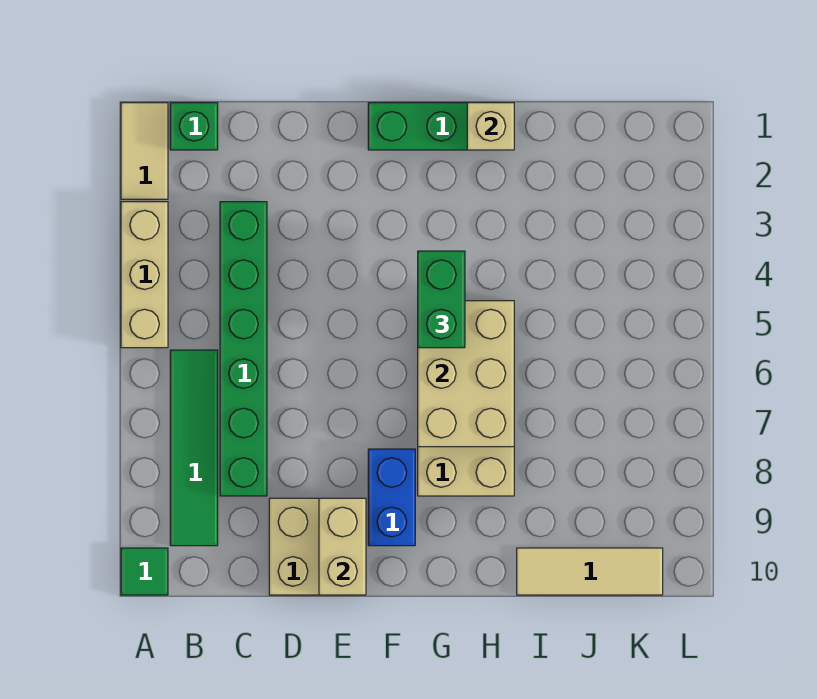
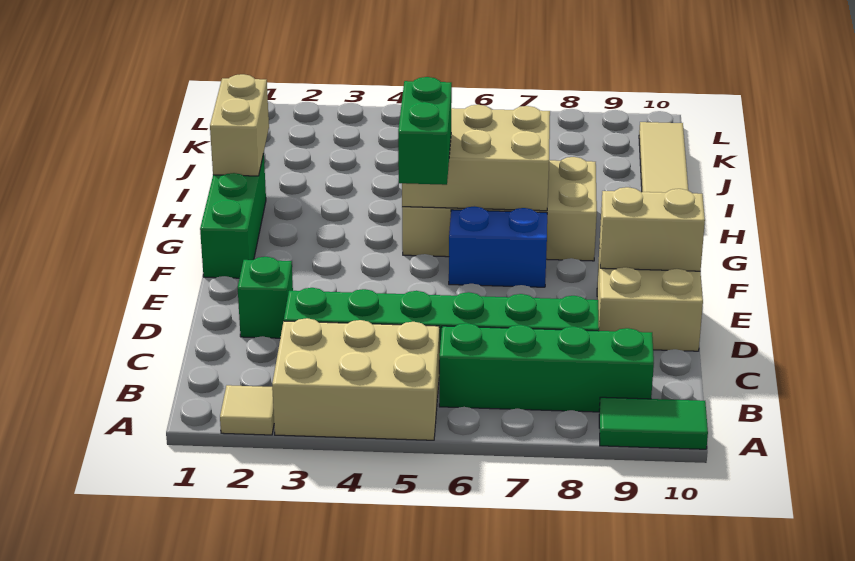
tan 1x2 tile [121,103,168,199] -> tan 1x1 tile [220,385,274,435]
tan 1x3 brick [121,202,168,348] -> tan 2x3 brick [272,318,439,440]
green 1x1 tile [121,548,168,595] -> green 1x2 tile [599,397,708,449]
green 1x1 brick [170,103,218,150] -> green 1x1 brick moved to [238,257,293,338]
green 1x4 tile [170,350,218,546] -> green 1x4 brick [439,323,654,412]
blue 1x2 brick [368,449,415,546] -> blue 1x2 brick moved to [449,206,547,287]
green 1x2 brick [418,251,465,348] -> green 1x2 brick turned to [398,77,452,185]
tan 1x1 brick [467,103,514,150] -> tan 1x2 brick [210,74,269,176]

